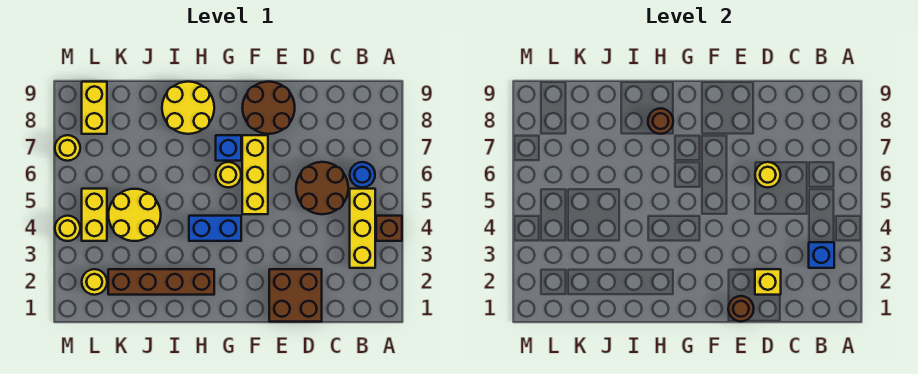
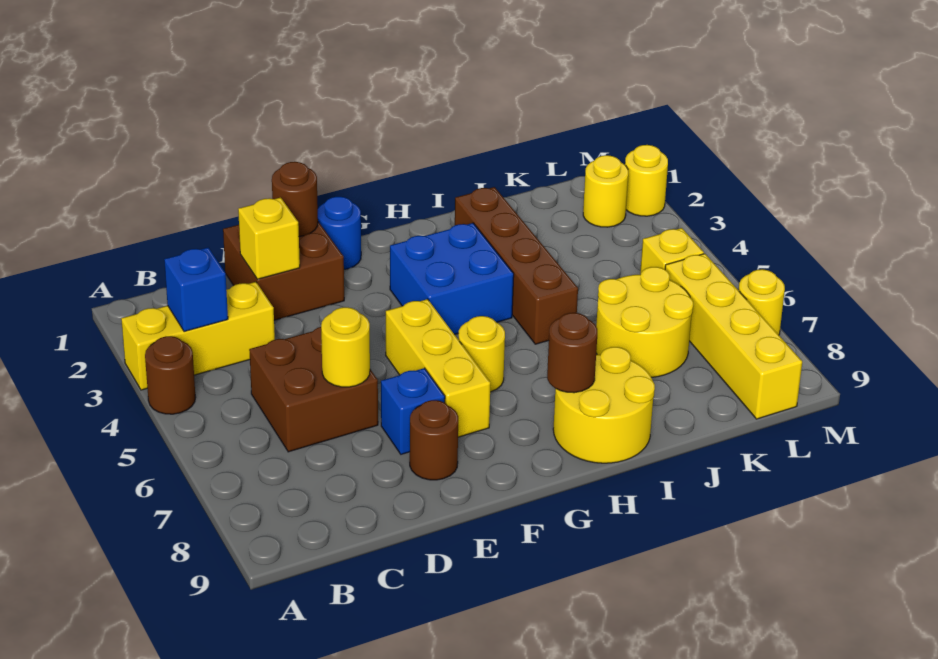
brown 1x1 brick [376,216,402,241] -> brown 1x1 round brick [145,336,196,414]
yellow 1x3 brick [350,189,375,268] -> yellow 1x3 brick turned to [121,282,275,390]
blue 1x1 round brick [350,162,375,187] -> blue 1x1 round brick moved to [318,197,361,269]
brown 2x2 round brick [296,162,348,214] -> brown 2x2 brick [249,327,378,452]
brown 2x2 round brick [242,82,295,134] -> brown 1x1 round brick [410,400,458,480]
blue 1x2 brick [189,216,241,241] -> blue 2x2 brick [390,223,514,334]
blue 1x1 brick [216,135,241,161] -> blue 1x1 brick moved to [381,368,445,454]
brown 1x4 brick [108,269,214,295] -> brown 1x4 brick turned to [455,187,578,344]
yellow 2x2 round brick [108,189,161,241] -> yellow 2x2 round brick moved to [596,267,693,377]
yellow 1x2 brick [82,189,107,241] -> yellow 1x1 brick [640,228,704,275]
yellow 1x2 brick [82,82,107,134] -> yellow 1x4 brick [665,254,802,419]
yellow 1x1 round brick [55,216,80,241] -> yellow 1x1 round brick moved to [625,145,668,216]

